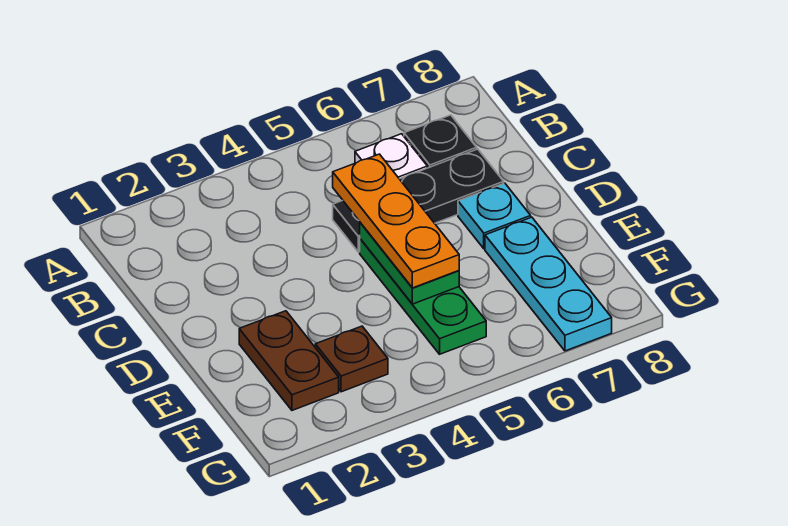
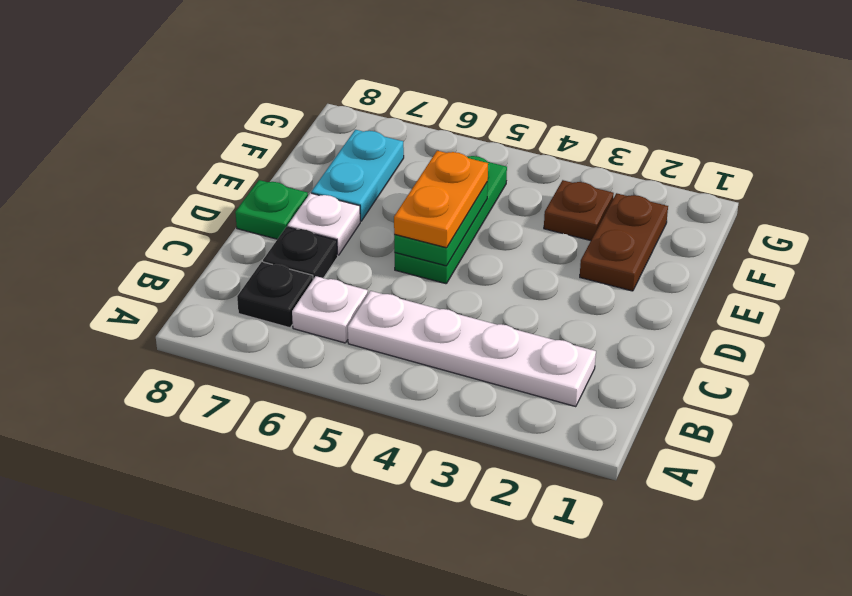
none -> white 1x4 plate [348,291,596,407]
black 1x3 plate [333,149,504,252] -> black 1x1 plate [263,227,338,279]
orange 1x3 plate [333,154,459,288] -> orange 1x2 plate [394,151,488,248]
cyan 1x1 plate [458,183,531,249] -> white 1x1 plate [288,193,360,255]
none -> green 1x1 plate [235,180,308,239]
cyan 1x3 plate [485,217,612,351] -> cyan 1x2 plate [311,130,404,221]

